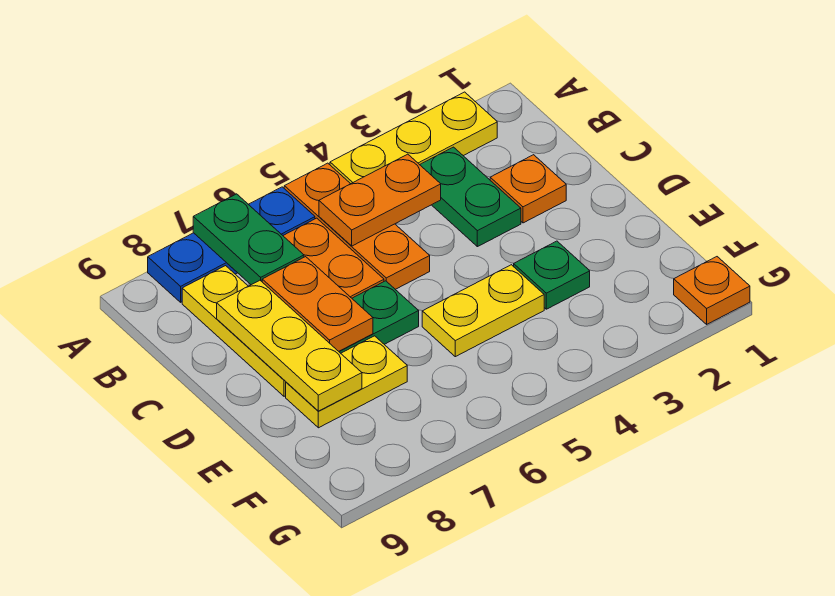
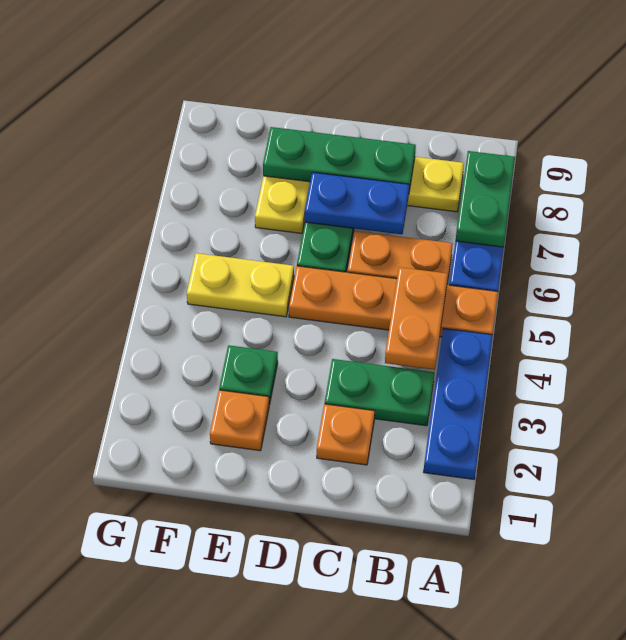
yellow 1x3 plate [330,92,497,184] -> blue 1x3 plate [424,328,493,479]
orange 1x3 plate [284,163,430,289] -> orange 1x4 plate [289,266,498,337]
green 1x2 plate [193,194,304,285] -> green 1x2 plate turned to [456,151,515,247]
orange 1x2 plate [262,257,373,351] -> blue 1x2 plate [305,172,410,234]
yellow 1x3 plate [217,280,362,411] -> green 1x3 plate [263,127,416,191]
yellow 1x2 plate [422,265,544,357] -> yellow 1x2 plate turned to [187,253,294,317]
orange 1x1 plate [674,257,750,324] -> orange 1x1 plate moved to [210,390,269,451]

